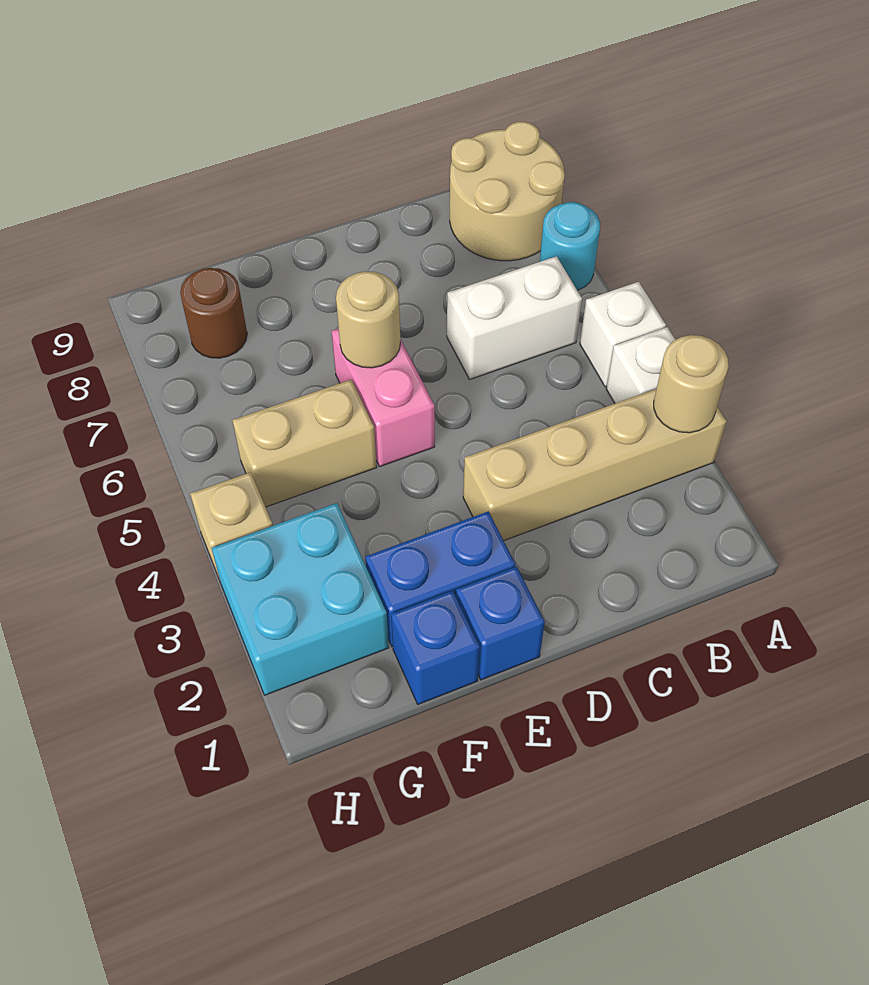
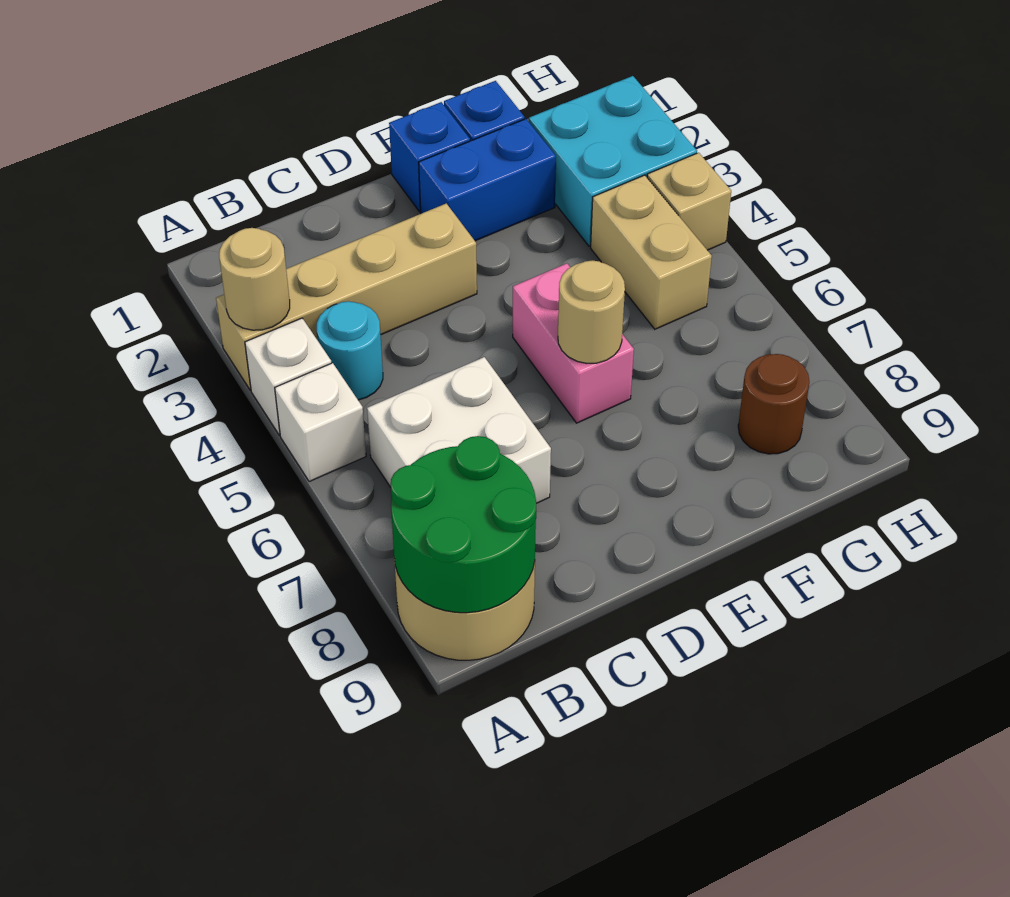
cyan 1x1 round brick [540,202,600,290] -> cyan 1x1 round brick moved to [317,301,383,400]
none -> green 2x2 round brick [391,436,536,613]
white 1x2 brick [447,256,582,380] -> white 2x2 brick [367,357,551,503]
tan 1x2 brick [232,380,377,507] -> tan 1x2 brick turned to [591,175,712,329]

